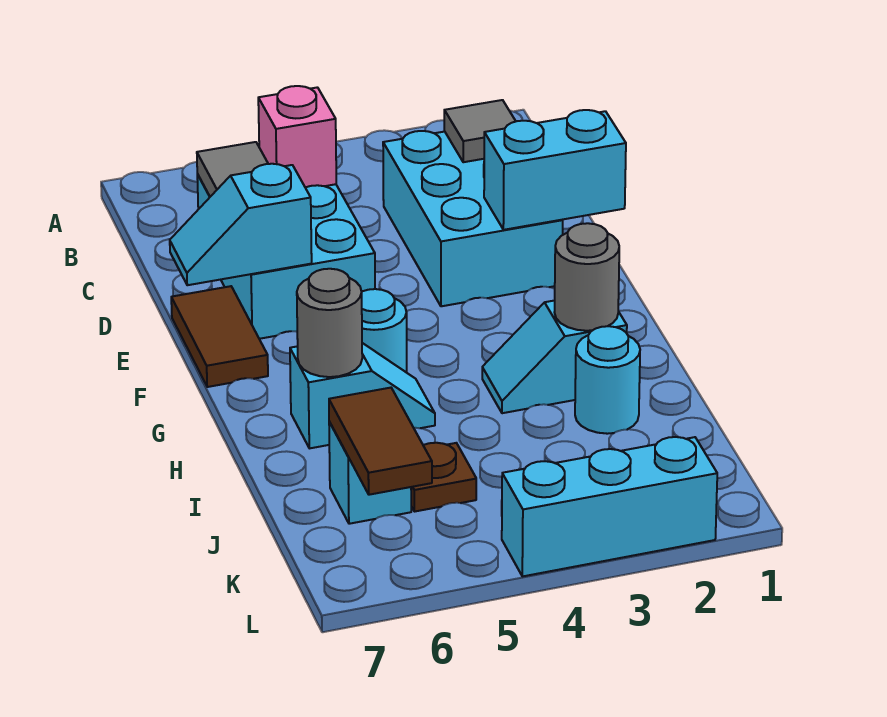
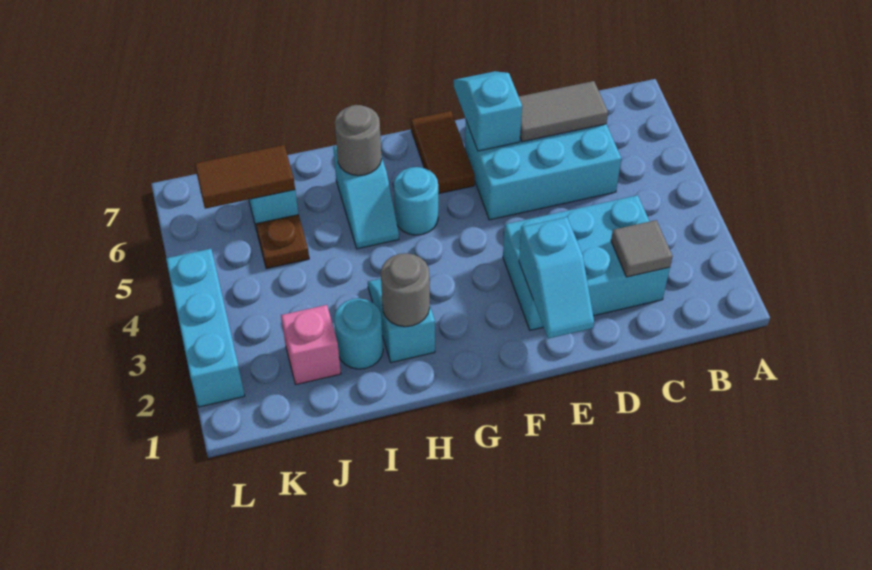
pink 1x1 brick [258,86,336,187] -> pink 1x1 brick moved to [281,305,341,385]
cyan 1x2 brick [484,110,626,230] -> cyan 1x2 slope [519,217,594,339]
brown 1x2 tile [171,286,268,387] -> brown 1x2 tile turned to [411,111,475,194]

